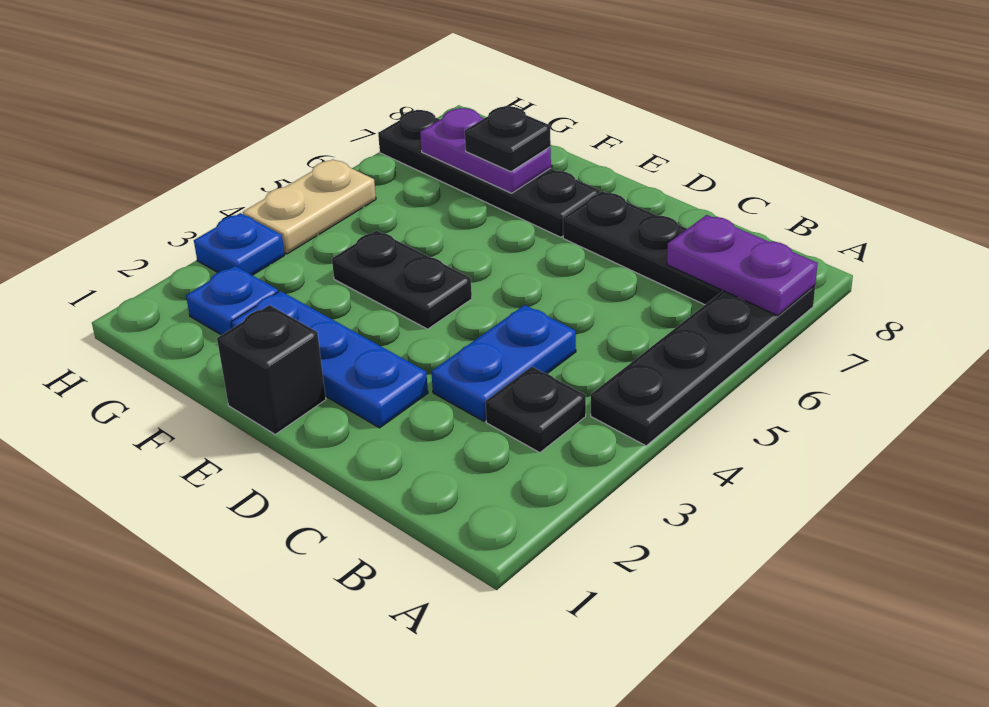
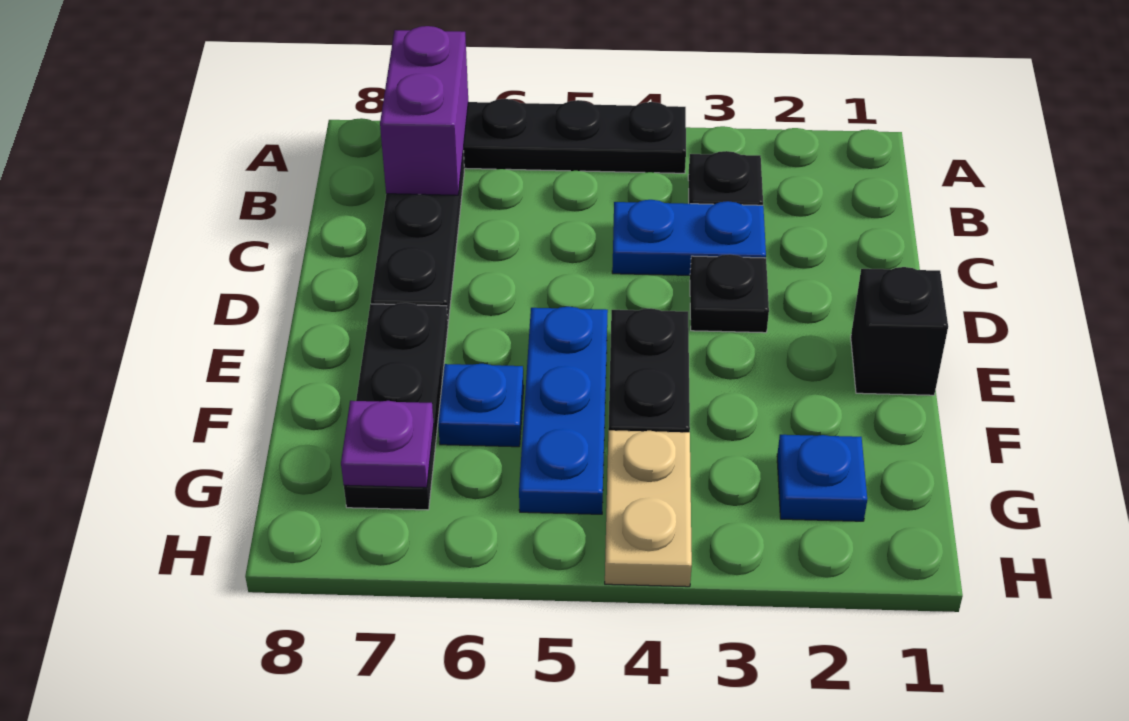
purple 1x2 plate [667,215,818,315] -> purple 1x2 brick [380,26,468,195]
blue 1x3 plate [231,291,428,428] -> blue 1x3 plate moved to [519,306,608,514]
black 1x4 plate [378,110,600,237] -> black 1x3 plate [344,303,448,510]
purple 1x2 plate [420,108,551,193] -> purple 1x1 plate [341,401,434,488]
black 1x1 plate [465,106,551,172] -> black 1x1 plate moved to [690,254,769,333]
blue 1x1 plate [194,213,285,275] -> blue 1x1 plate moved to [438,364,524,447]
tan 1x2 plate [243,159,376,254] -> tan 1x2 plate turned to [605,430,692,587]

